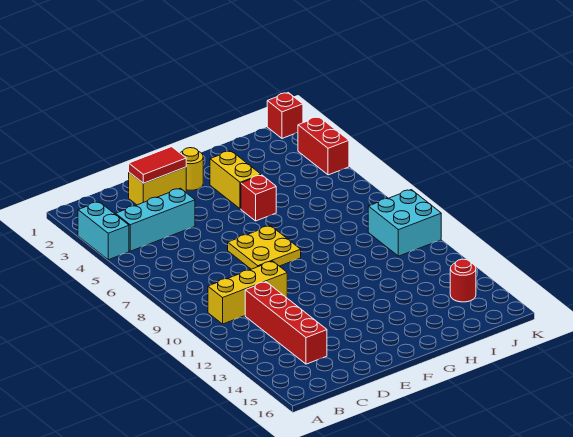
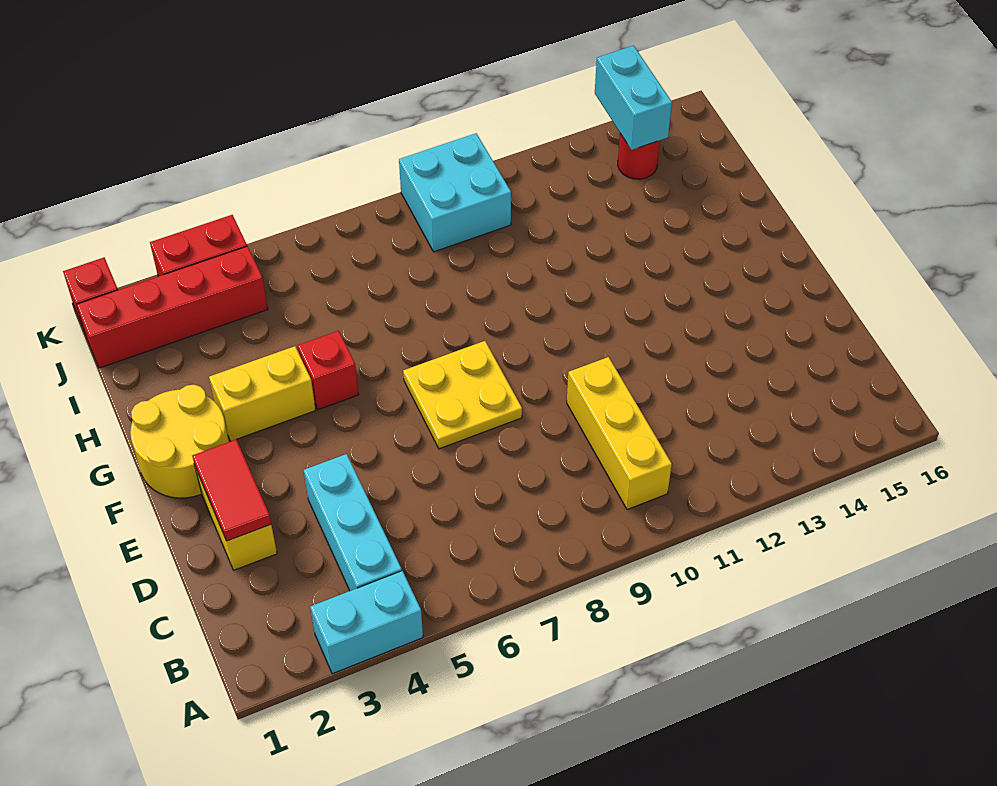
red 1x4 brick [245,282,327,364] -> red 1x4 brick moved to [76,246,268,368]
yellow 1x1 round brick [180,148,203,190] -> yellow 2x2 round brick [130,385,229,498]
none -> cyan 1x2 brick [595,46,672,150]

